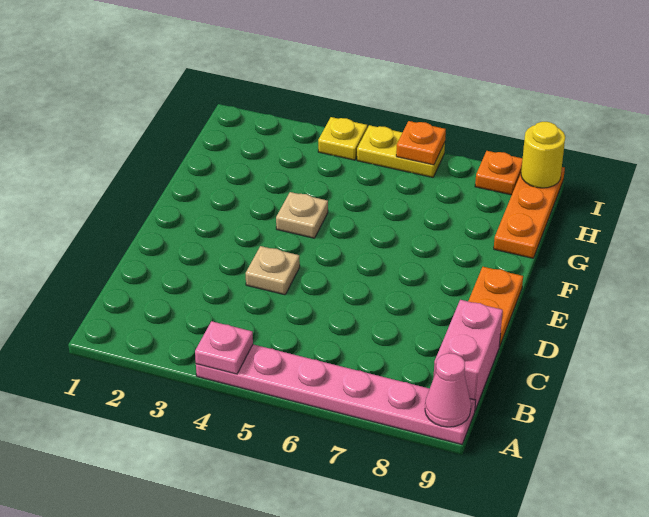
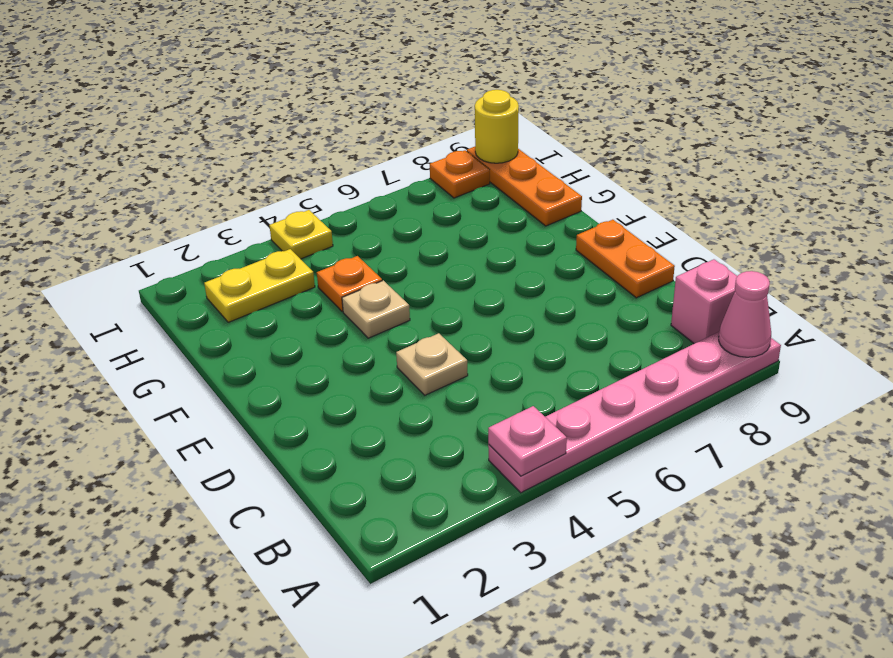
pink 1x2 brick [433,300,503,410] -> pink 1x1 brick [671,259,737,344]
yellow 1x2 plate [357,125,445,177] -> yellow 1x2 plate moved to [204,249,315,322]
orange 1x1 plate [396,121,446,165] -> orange 1x1 plate moved to [317,256,383,312]

